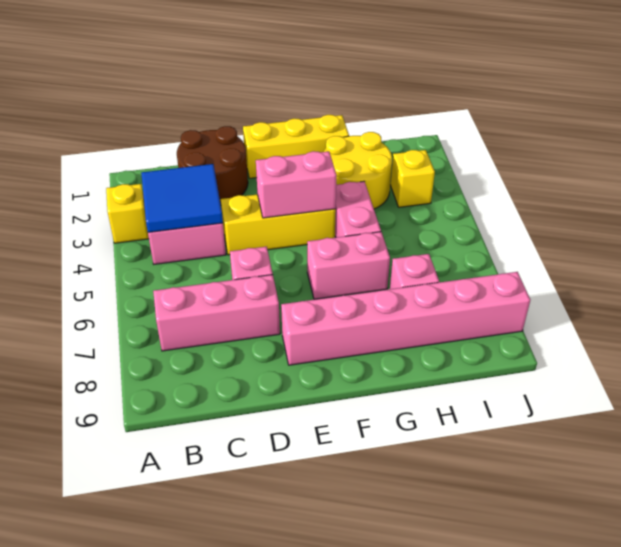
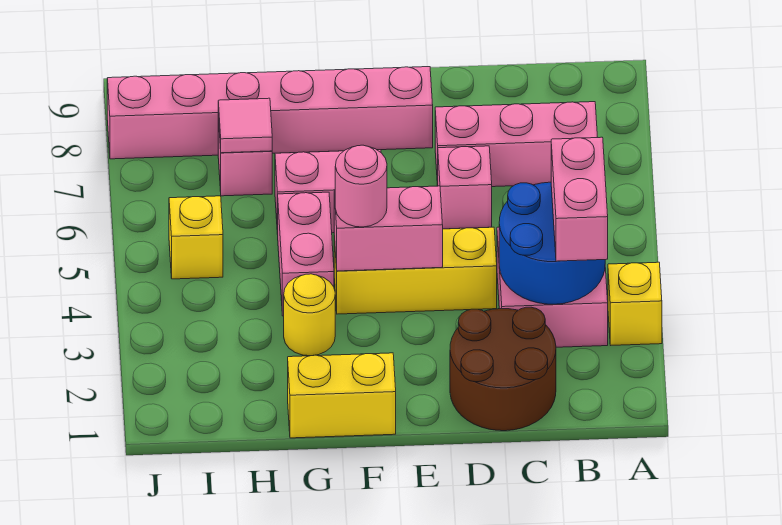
blue 2x2 tile [141,164,223,232] -> blue 2x2 round brick [499,182,605,304]
none -> pink 1x2 brick [551,137,608,261]
yellow 1x3 brick [243,115,349,178] -> yellow 1x2 brick [288,353,396,438]
none -> pink 1x1 round brick [335,145,387,227]
yellow 2x2 round brick [324,132,392,209] -> yellow 1x1 round brick [284,274,335,356]
none -> pink 1x1 tile [218,98,272,153]
yellow 1x1 brick [391,150,435,207] -> yellow 1x1 brick moved to [169,196,223,279]

